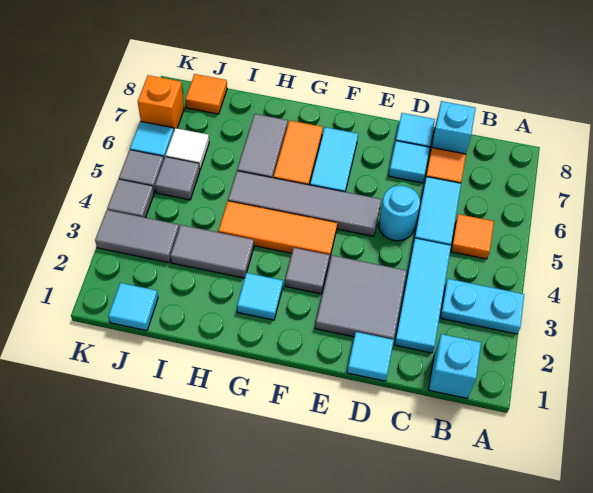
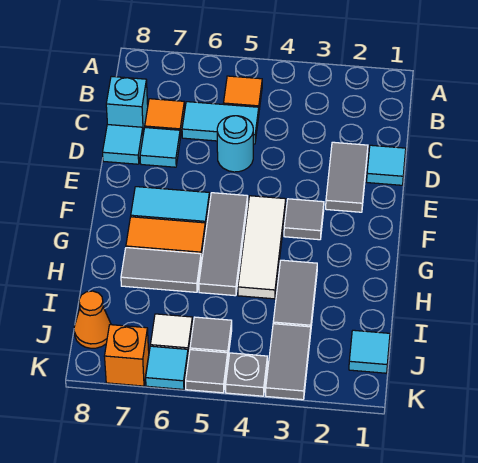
cyan 1x2 plate [440,279,524,334] -> none
cyan 1x1 brick [429,334,481,398] -> none
cyan 1x3 tile [395,238,451,353] -> none
grey 2x2 tile [315,255,407,340] -> grey 1x2 tile [326,142,368,212]
grey 1x4 tile [228,171,381,236] -> grey 1x3 tile [199,193,248,296]
orange 1x3 tile [218,201,337,260] -> white 1x3 tile [238,196,286,299]
cyan 1x1 tile [237,273,283,320] -> none
orange 1x1 tile [185,74,227,114] -> orange 1x1 cone [74,291,111,348]
grey 1x1 tile [107,179,154,218] -> grey 1x1 plate [226,353,267,396]

